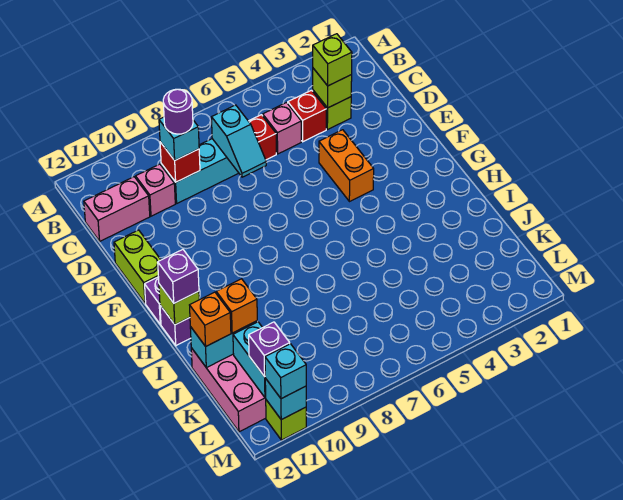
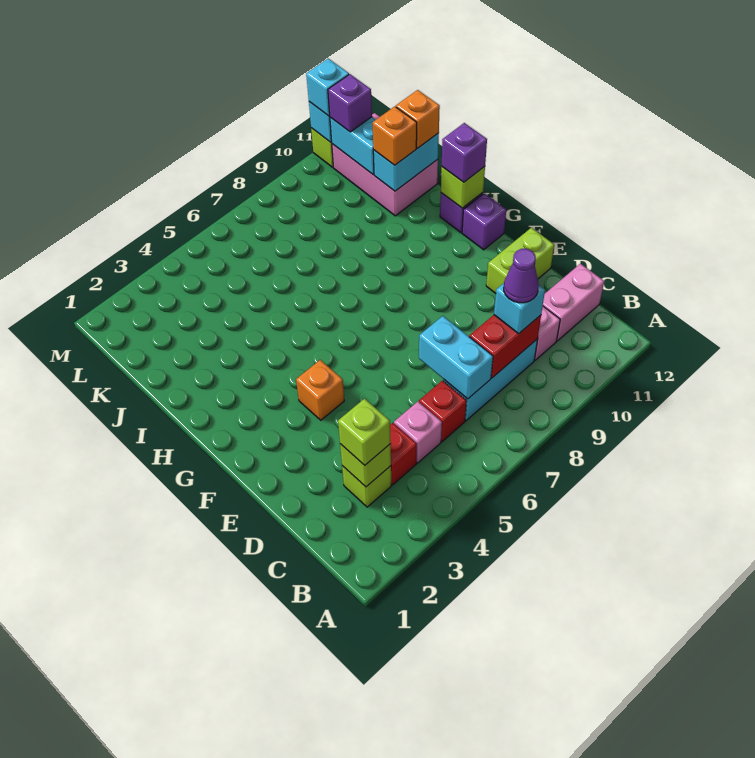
cyan 1x2 slope [211,105,266,177] -> cyan 1x2 brick [419,316,493,399]
red 1x1 brick [160,142,200,182] -> red 1x2 brick [469,315,541,378]
purple 1x1 round brick [163,89,193,134] -> purple 1x1 cone [504,249,539,303]
orange 1x2 brick [319,130,374,202] -> orange 1x1 brick [296,360,344,420]
lime 1x2 brick [114,230,161,303] -> lime 1x2 brick turned to [486,228,554,293]

